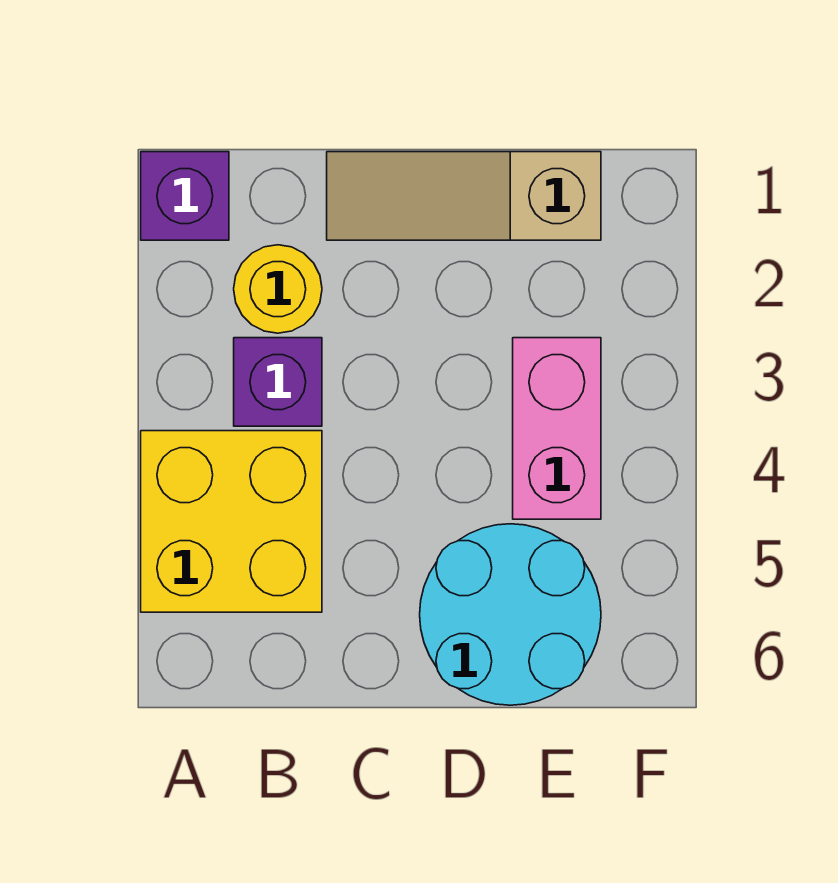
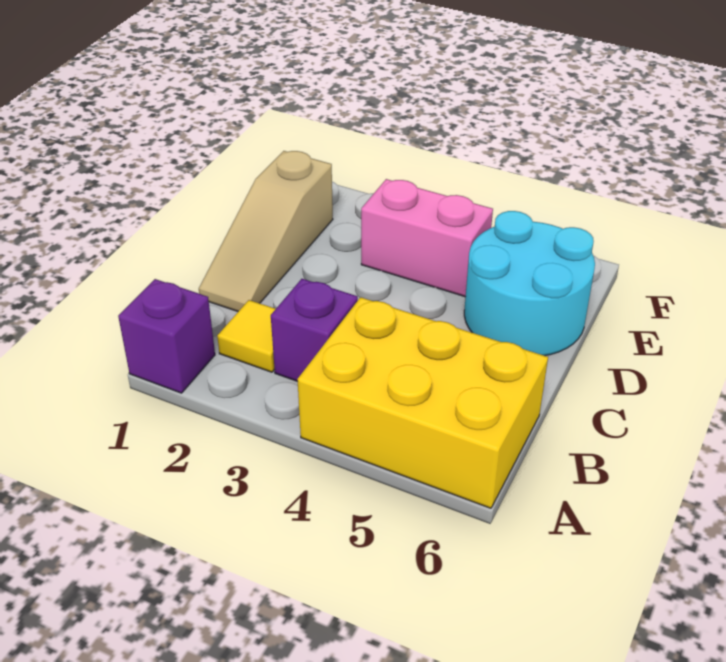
yellow 2x2 brick [141,431,322,612] -> yellow 2x3 brick [297,297,548,508]
yellow 1x1 round brick [234,245,322,333] -> yellow 1x1 tile [217,300,275,372]

